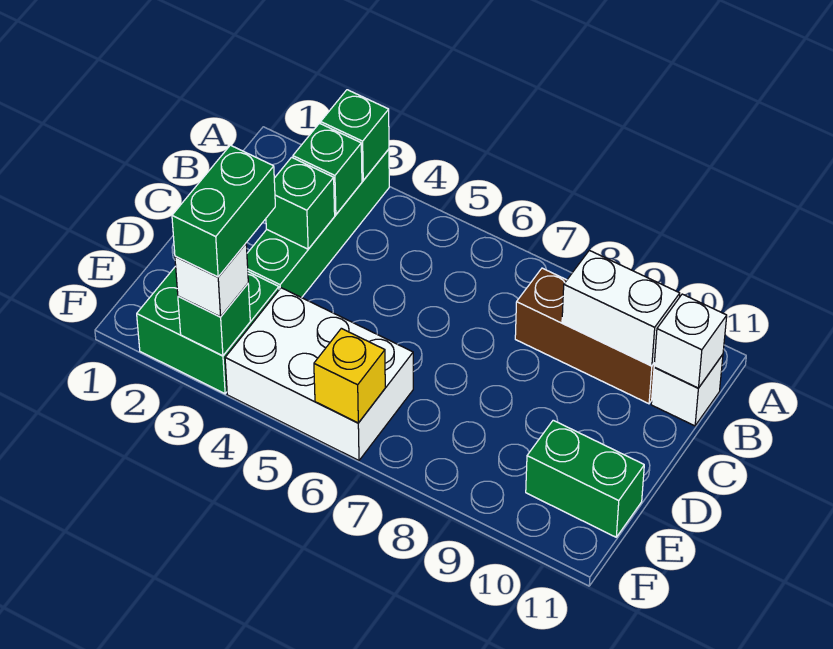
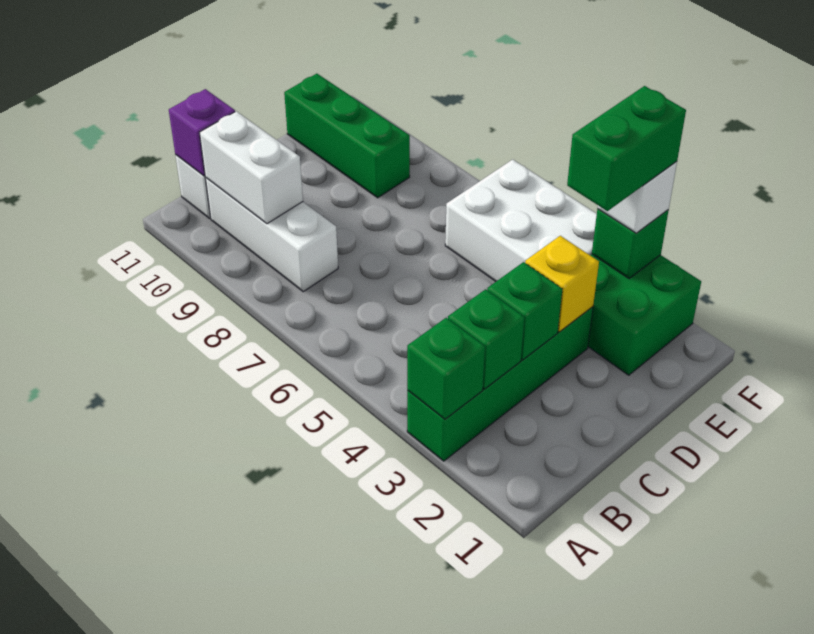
brown 1x3 brick [515,268,654,404] -> white 1x3 brick [206,178,338,292]
white 1x1 brick [654,294,727,388] -> purple 1x1 brick [169,89,235,176]
green 1x2 brick [526,420,644,537] -> green 1x3 brick [284,74,410,198]
yellow 1x1 brick [314,328,385,423] -> yellow 1x1 brick moved to [525,236,599,332]

